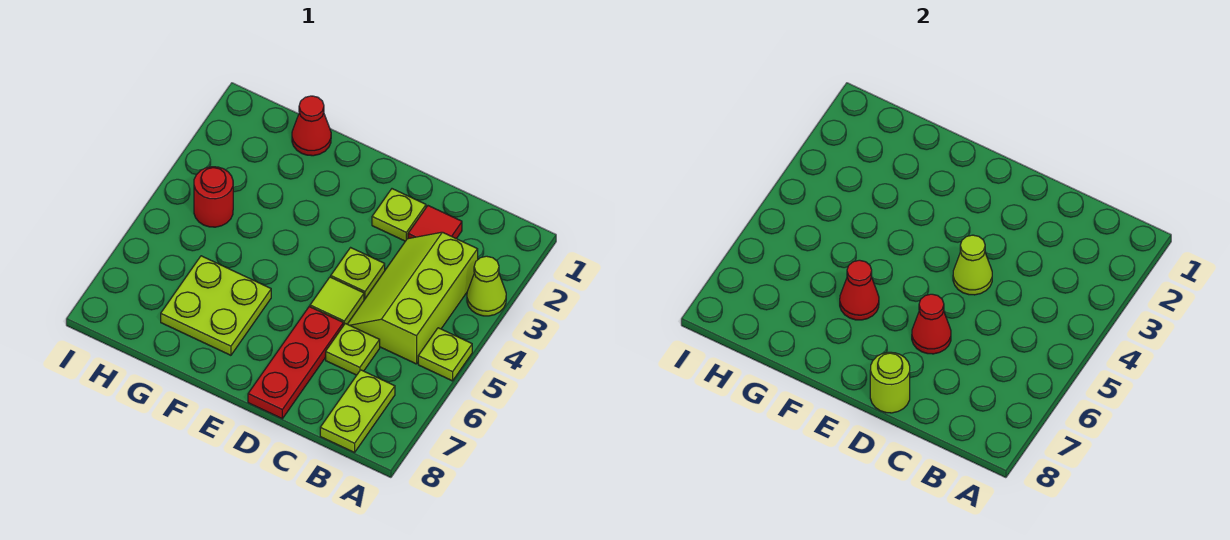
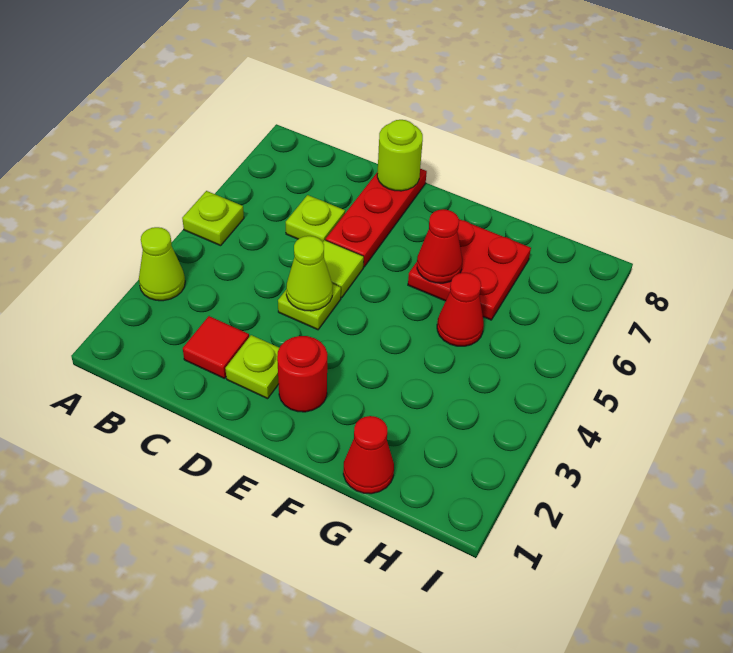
lime 2x3 slope [348,232,478,364] -> none
lime 1x2 plate [320,370,395,453] -> none
red 1x1 cone [912,294,951,354] -> red 1x1 cone moved to [437,273,484,346]
lime 2x2 plate [161,256,271,355] -> red 2x2 plate [408,219,531,320]
red 1x1 round brick [194,167,233,227] -> red 1x1 round brick moved to [277,336,327,412]

